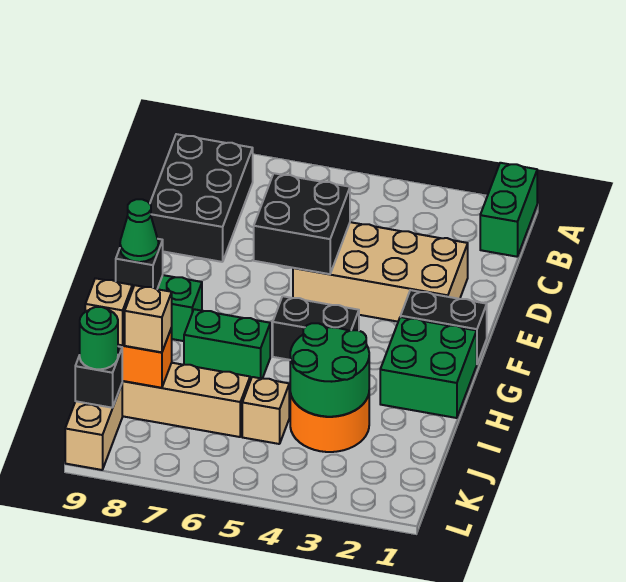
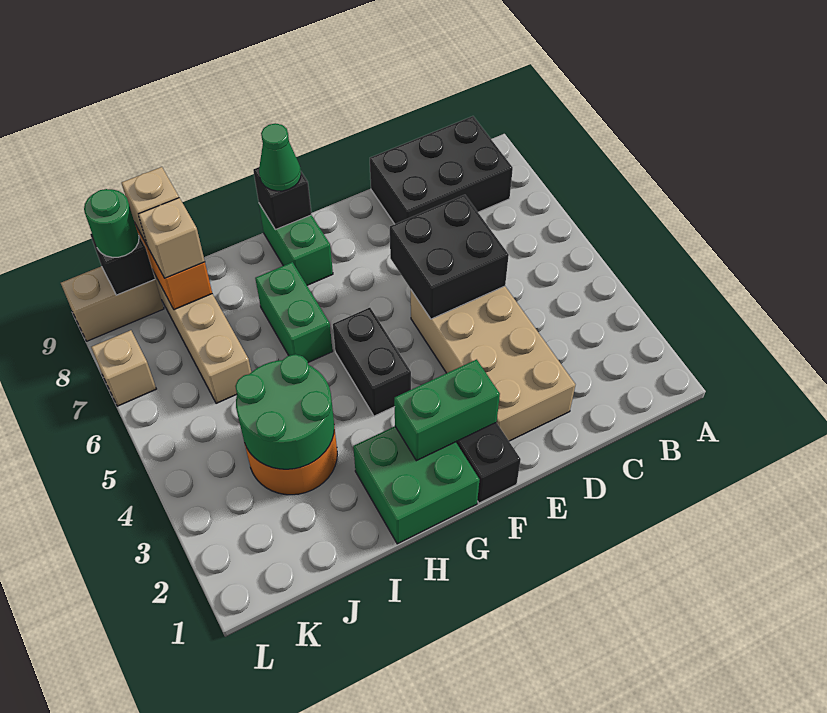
green 1x2 brick [480,163,537,257] -> green 1x2 brick moved to [394,359,500,461]
tan 1x1 brick [242,377,289,444] -> tan 1x1 brick moved to [91,330,156,406]

